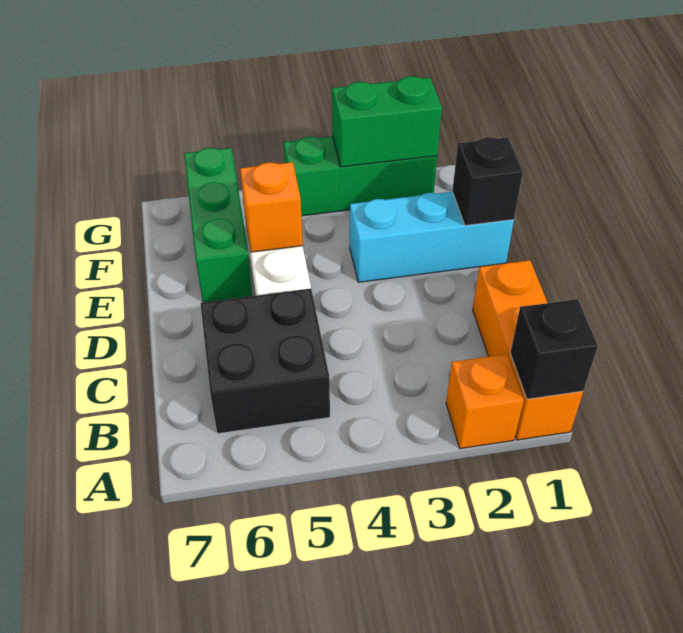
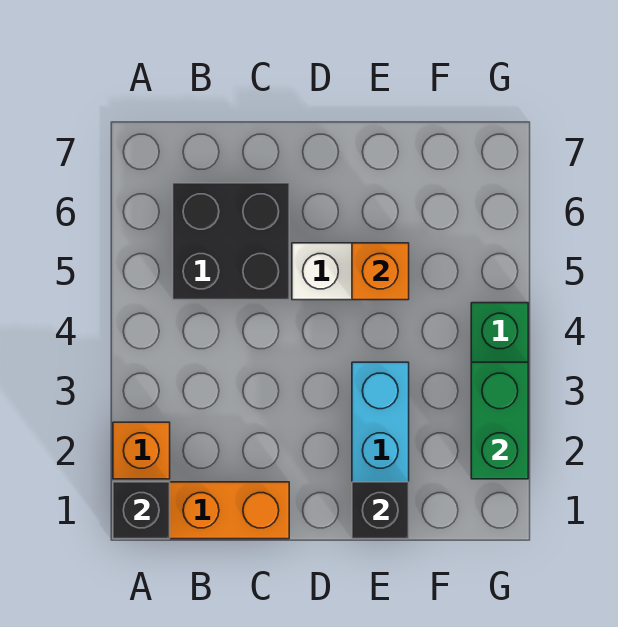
green 1x3 brick [184,148,253,302] -> none

